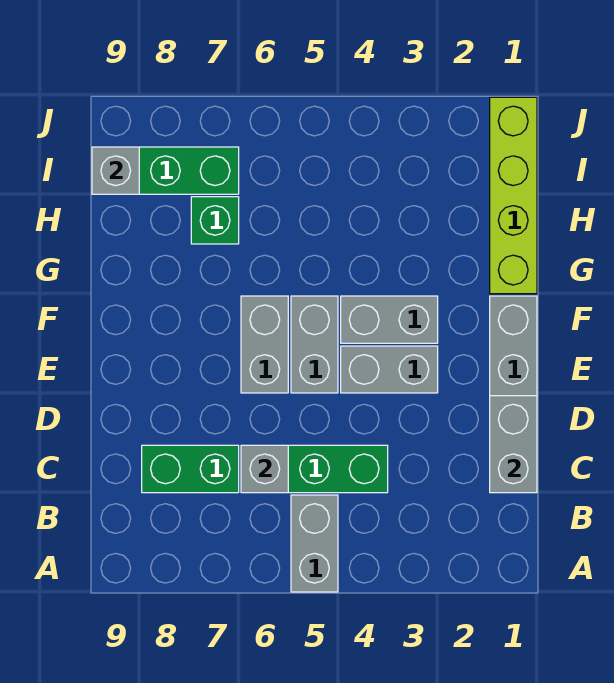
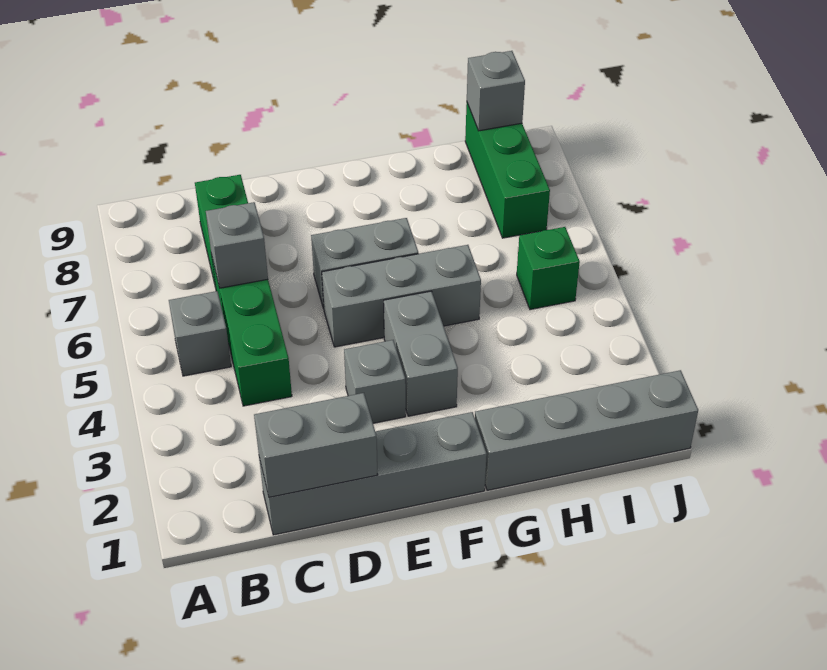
grey 1x2 brick [291,495,338,592] -> grey 1x1 brick [169,291,231,376]
grey 1x2 brick [341,346,438,393] -> grey 1x1 brick [344,340,406,423]
grey 1x2 brick [291,296,338,393] -> grey 1x3 brick [322,245,481,347]
lime 1x4 brick [490,97,537,294] -> grey 1x4 brick [475,370,698,490]
green 1x1 brick [191,197,239,244] -> green 1x1 brick moved to [517,227,580,310]

